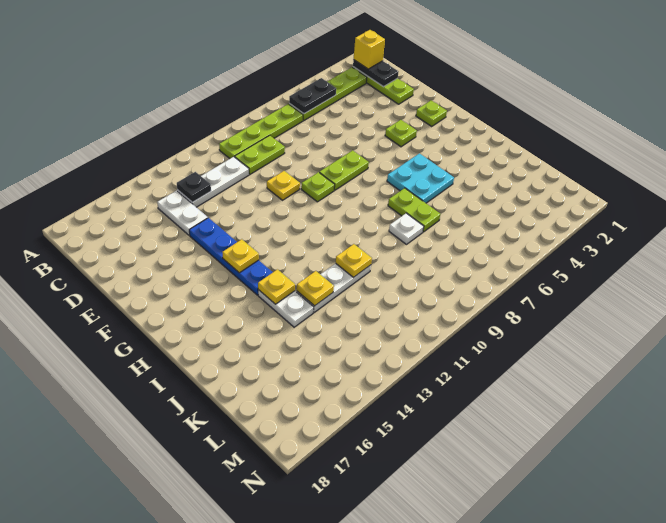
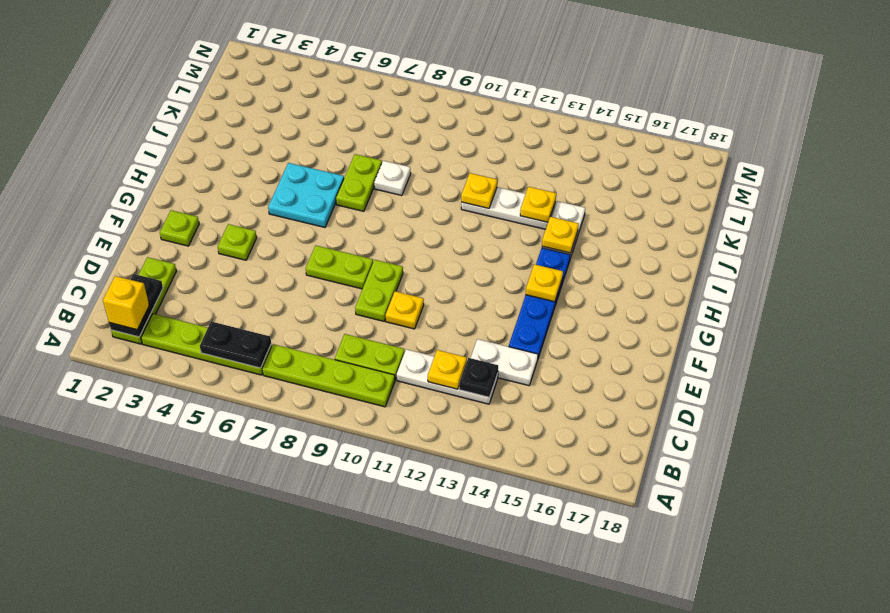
none -> yellow 1x1 plate [428,350,467,389]
white 1x2 plate [157,191,208,235] -> white 1x2 plate turned to [471,339,538,386]
lime 1x1 plate [301,172,335,202] -> lime 1x2 plate [355,260,403,321]

